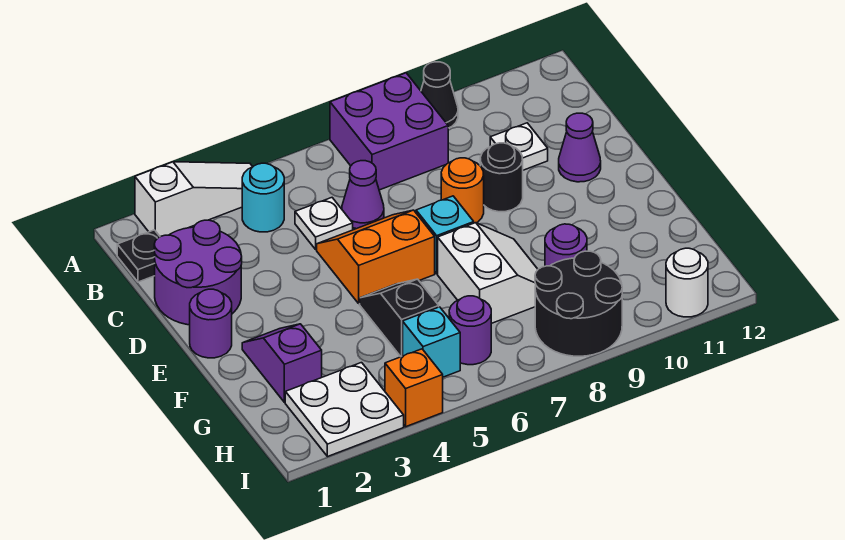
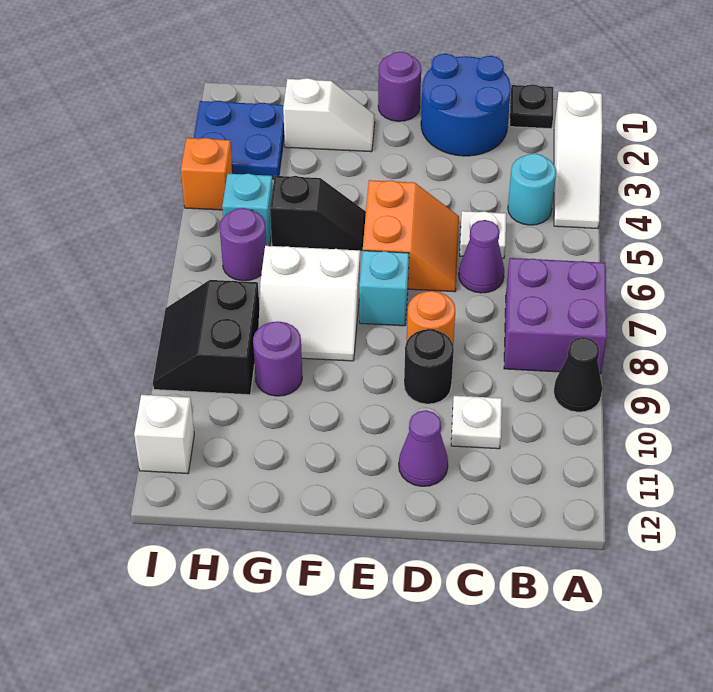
purple 2x2 round brick [154,220,242,325] -> blue 2x2 round brick [421,54,511,156]
purple 1x2 slope [242,324,322,402] -> white 1x2 slope [283,78,375,152]
white 2x2 plate [285,363,404,457] -> blue 2x2 plate [194,101,284,179]
black 2x2 round brick [535,251,622,356] -> black 2x2 slope [153,280,259,395]
white 1x1 round brick [666,248,708,317] -> white 1x1 brick [134,395,194,474]

